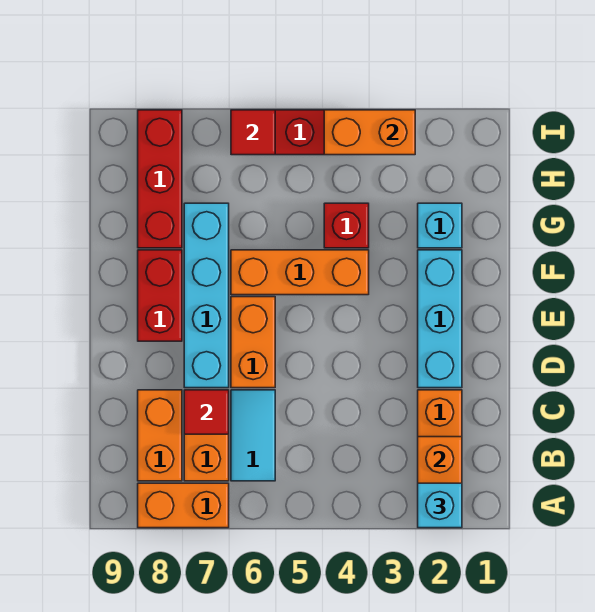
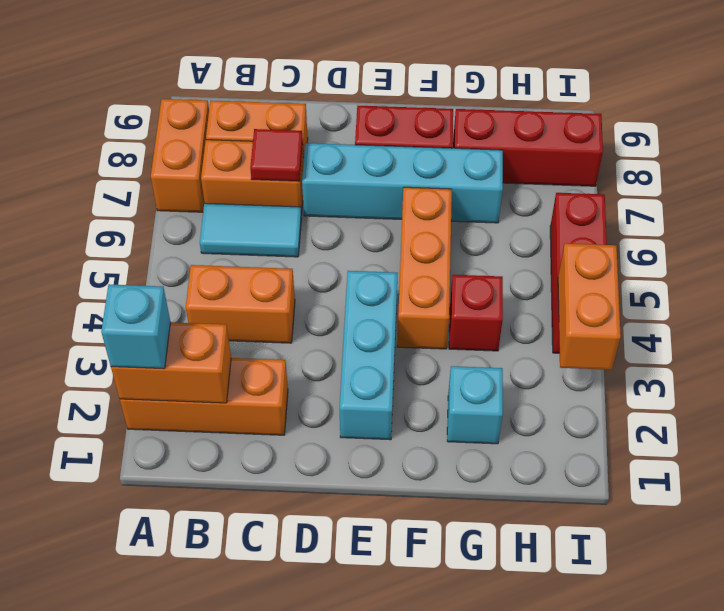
cyan 1x3 brick [418,250,462,388] -> cyan 1x3 brick turned to [340,271,397,440]
orange 1x2 brick [231,297,275,388] -> orange 1x2 brick moved to [186,265,295,343]
red 1x1 tile [231,110,275,155] -> none

